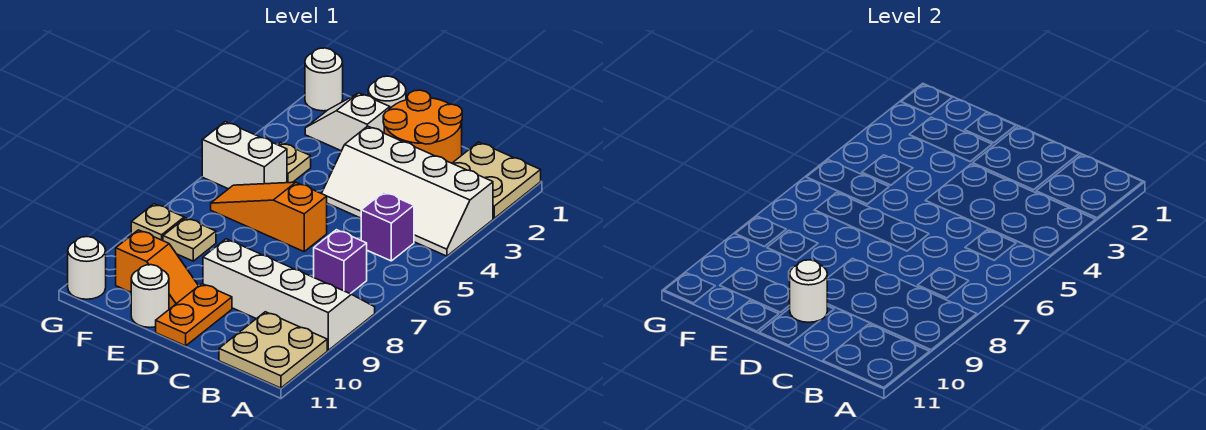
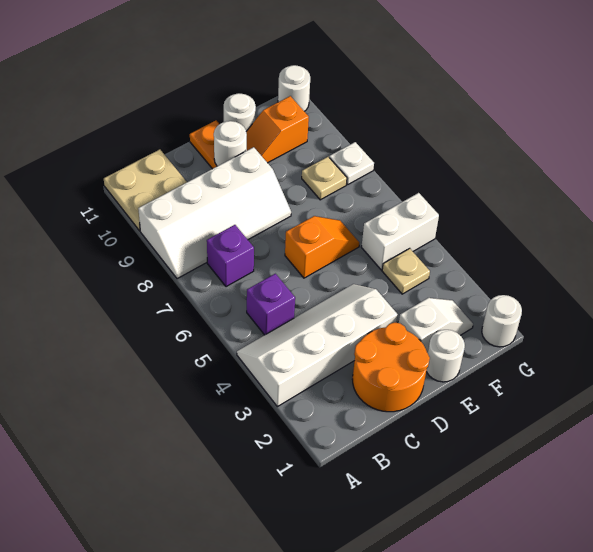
tan 2x2 plate [452,142,541,218] -> none
orange 1x3 slope [211,182,327,252] -> orange 1x2 slope [285,216,359,278]
tan 1x1 plate [131,204,184,241] -> white 1x1 plate [329,142,374,184]

